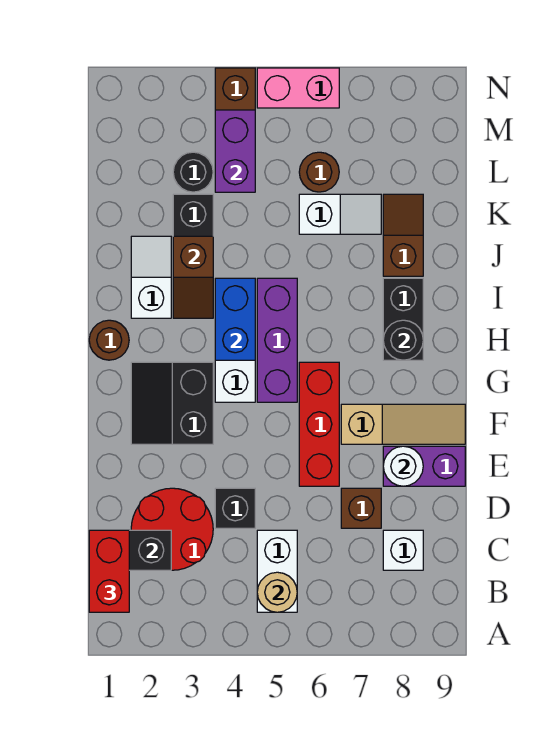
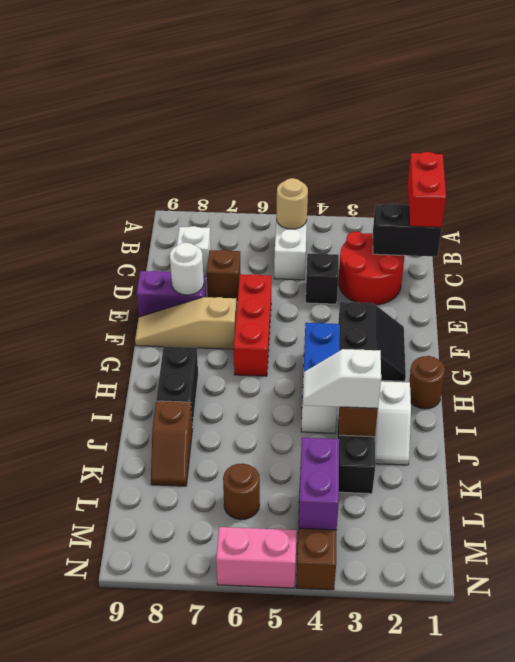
purple 1x3 brick [257,278,297,402] -> none
black 1x1 round brick [383,320,423,360] -> none
white 1x2 slope [299,194,381,234] -> white 1x2 slope moved to [303,349,381,408]
black 1x1 round brick [173,152,213,192] -> none

